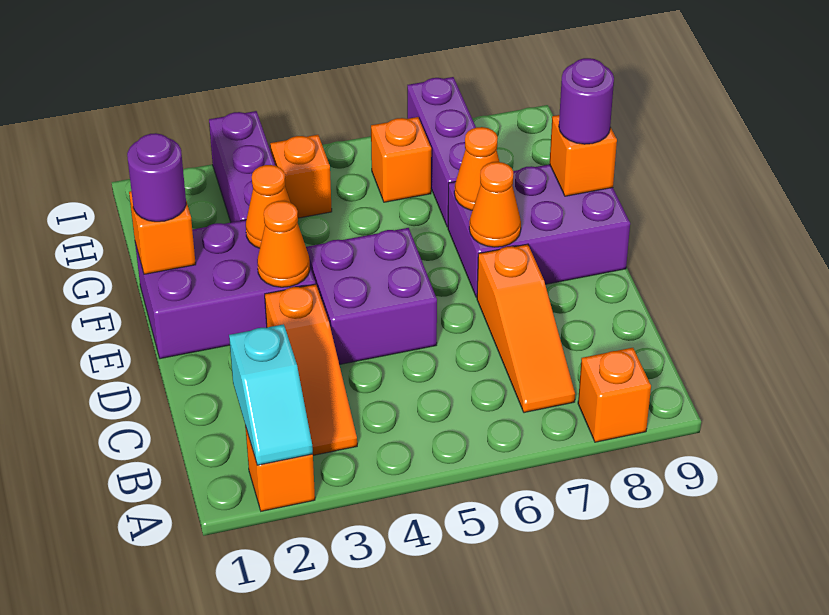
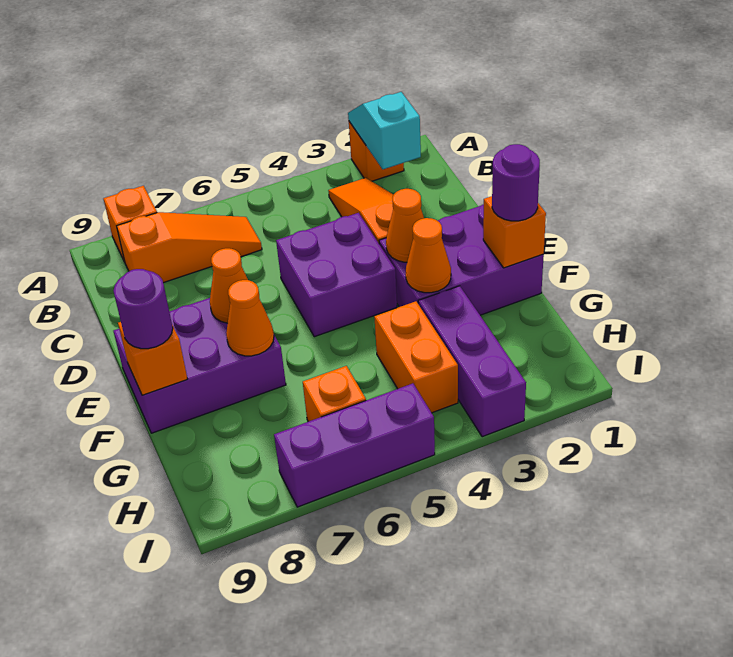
orange 1x3 slope [477,244,575,413] -> orange 1x3 slope turned to [117,212,262,283]
purple 1x3 brick [407,77,476,227] -> purple 1x3 brick turned to [274,383,435,507]
orange 1x1 brick [270,135,332,218] -> orange 1x2 brick [374,301,458,413]

